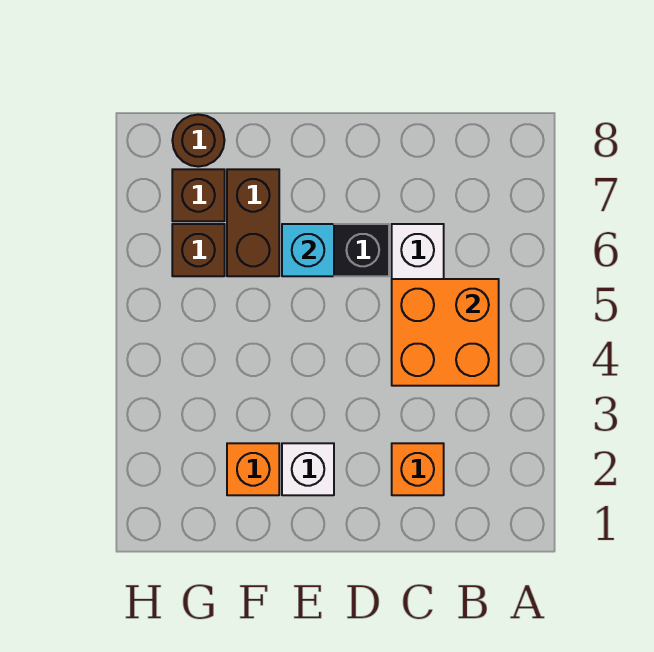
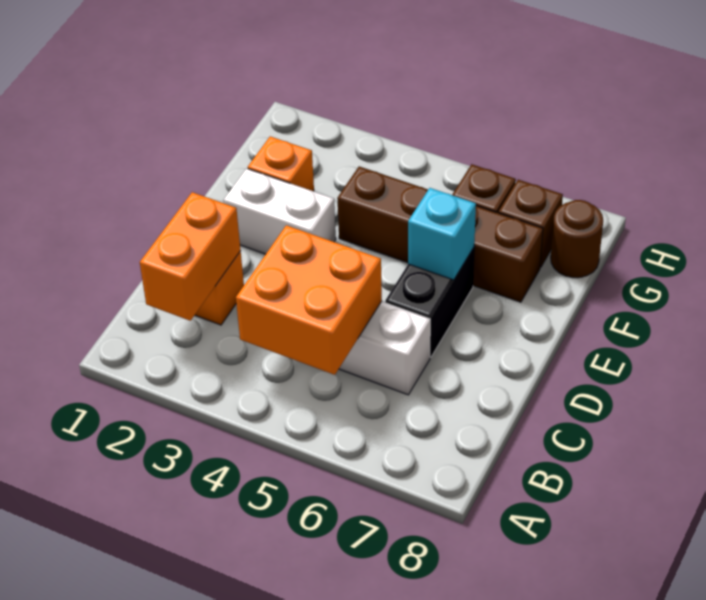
none -> orange 1x2 brick [140,192,241,321]
white 1x1 brick [282,443,334,495] -> white 1x2 brick [223,168,336,254]
brown 1x2 brick [227,169,279,276] -> brown 1x4 brick [337,166,543,302]

